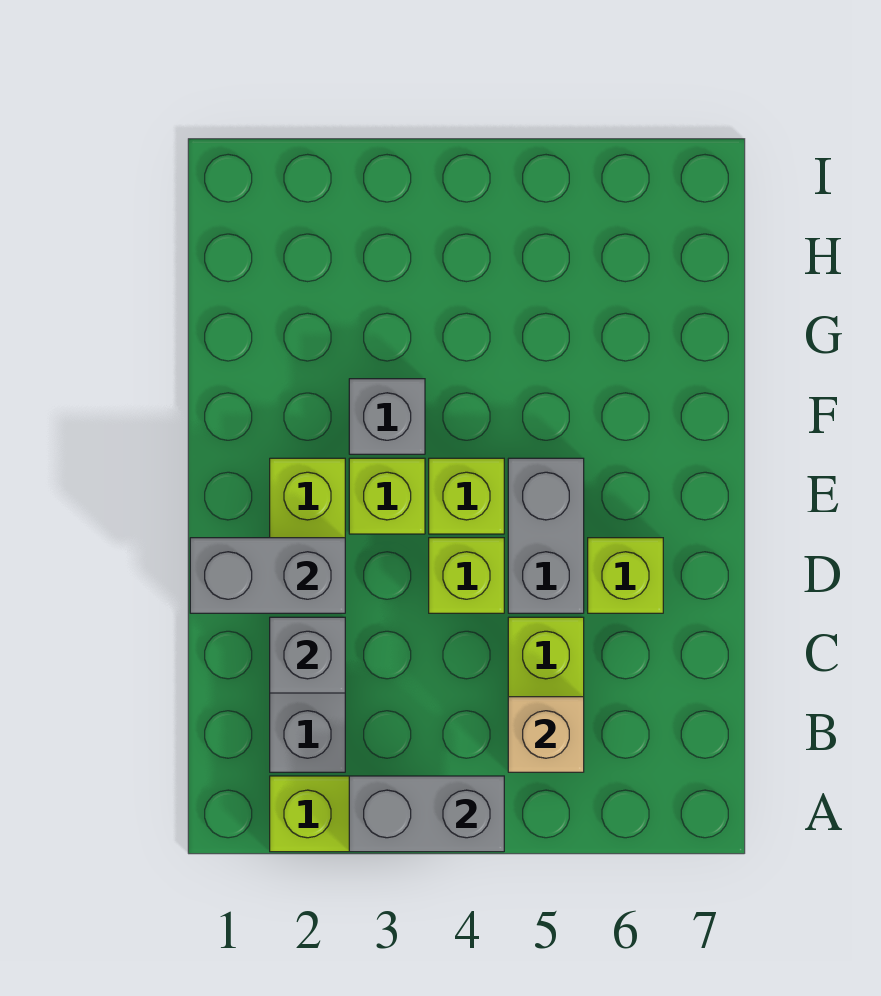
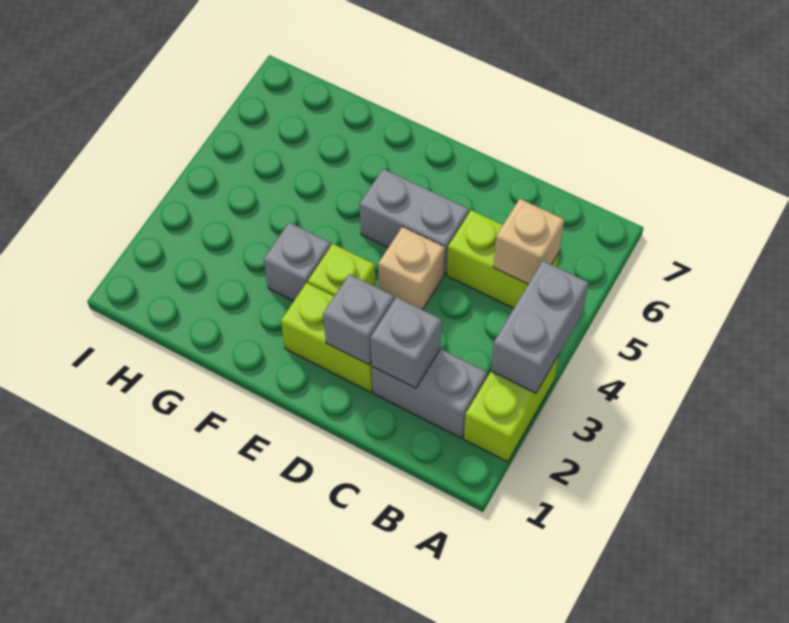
grey 1x2 brick [190,538,345,613] -> grey 1x1 brick [323,274,394,365]
lime 1x1 brick [429,538,504,613] -> tan 1x1 brick [378,227,445,310]
lime 1x1 brick [588,538,663,613] -> none
lime 1x1 brick [429,458,504,534] -> none

